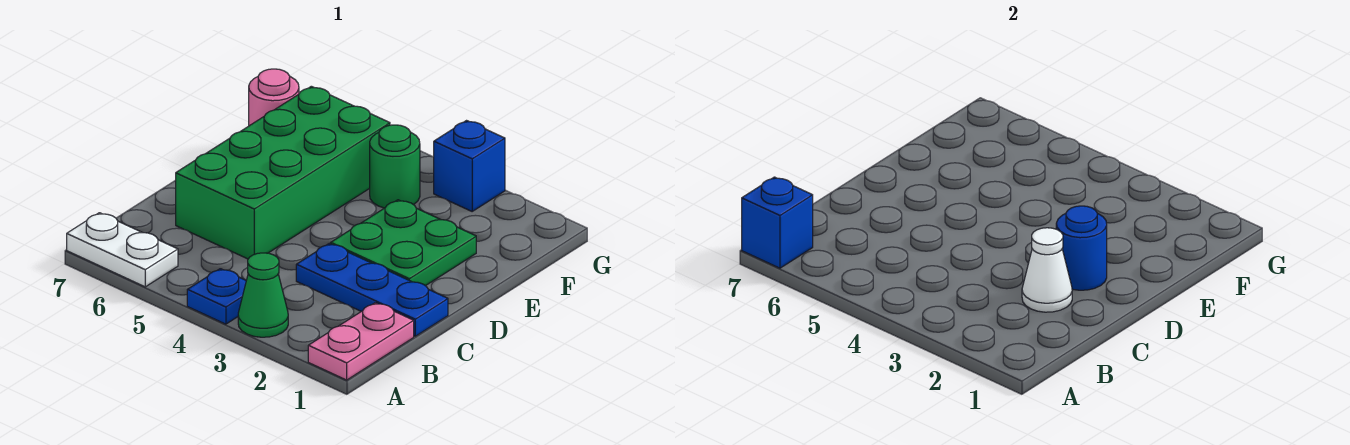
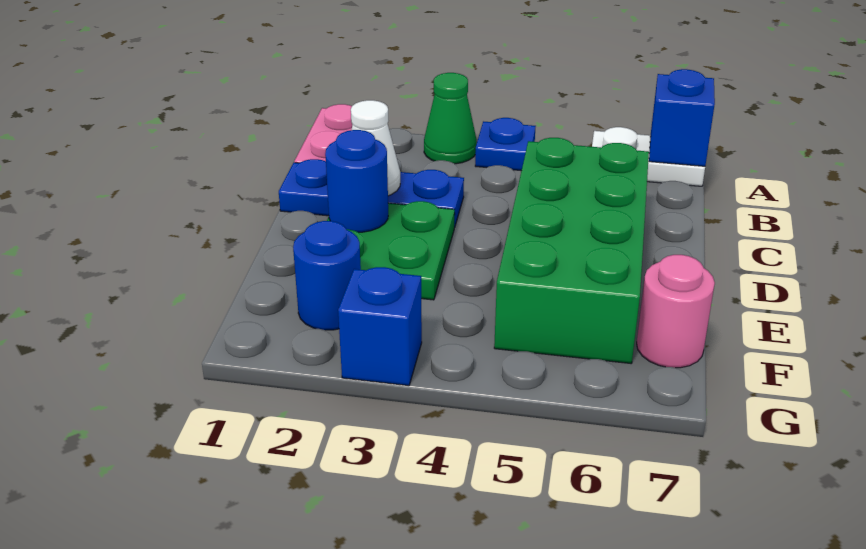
none -> blue 1x1 round brick [293,221,361,330]
green 1x1 round brick [370,125,420,208] -> none

